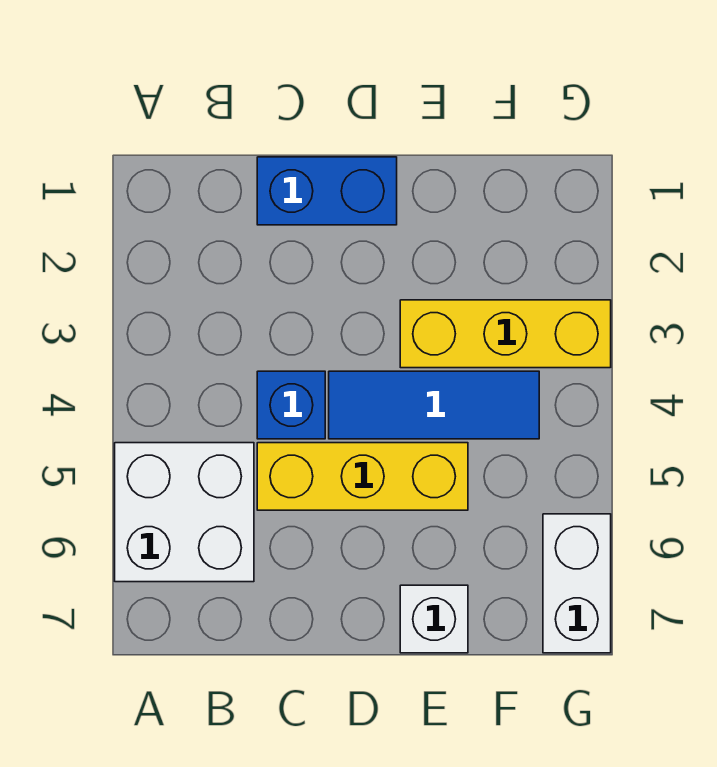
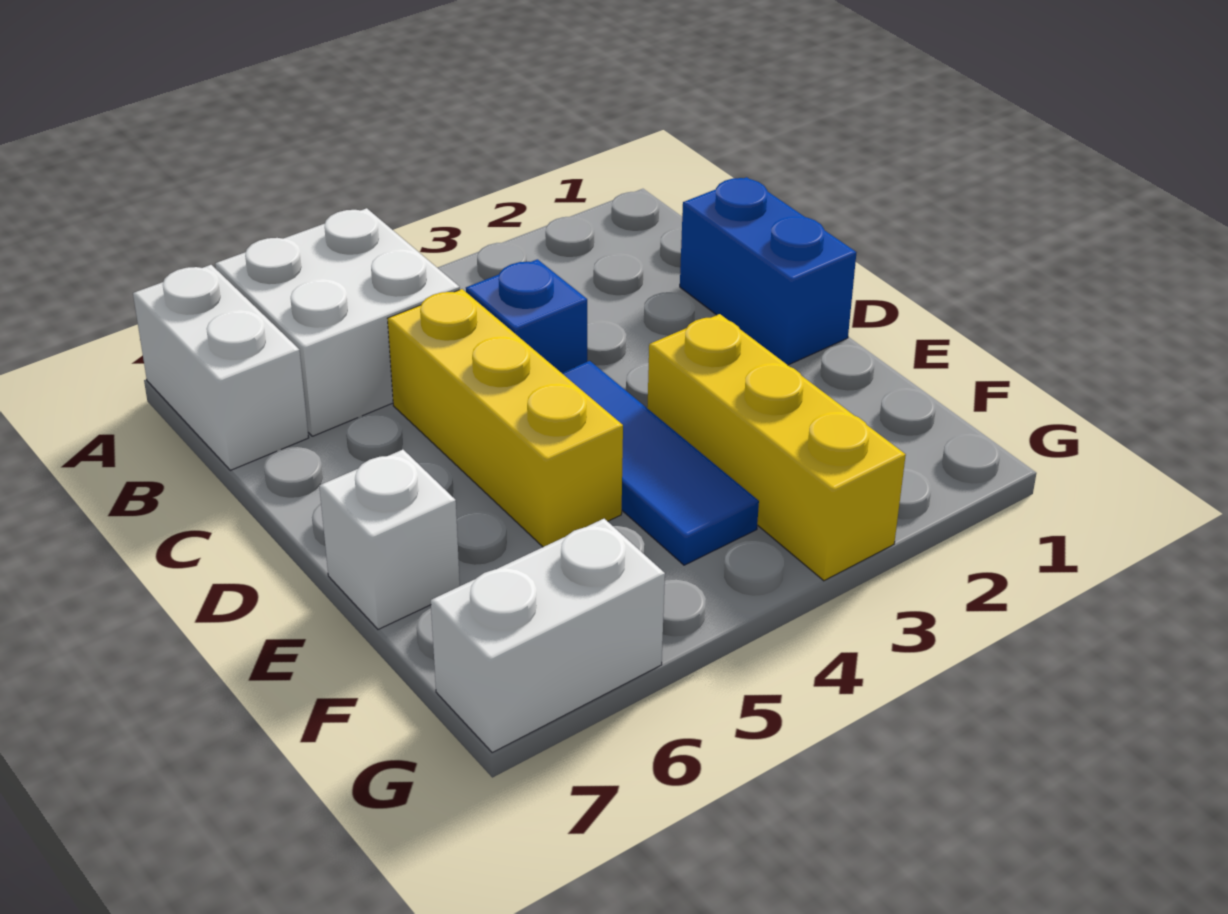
none -> white 1x2 brick [133,265,309,470]

